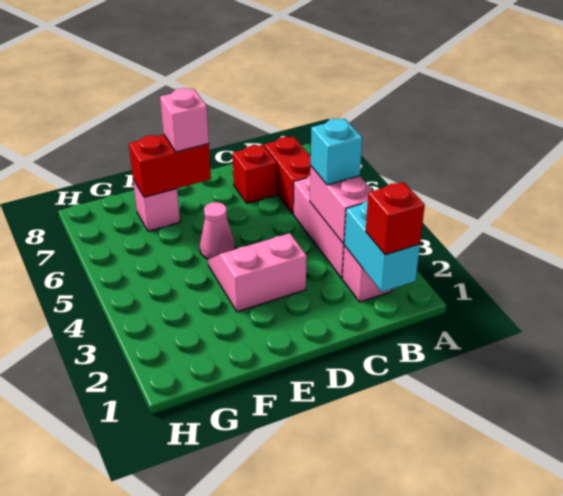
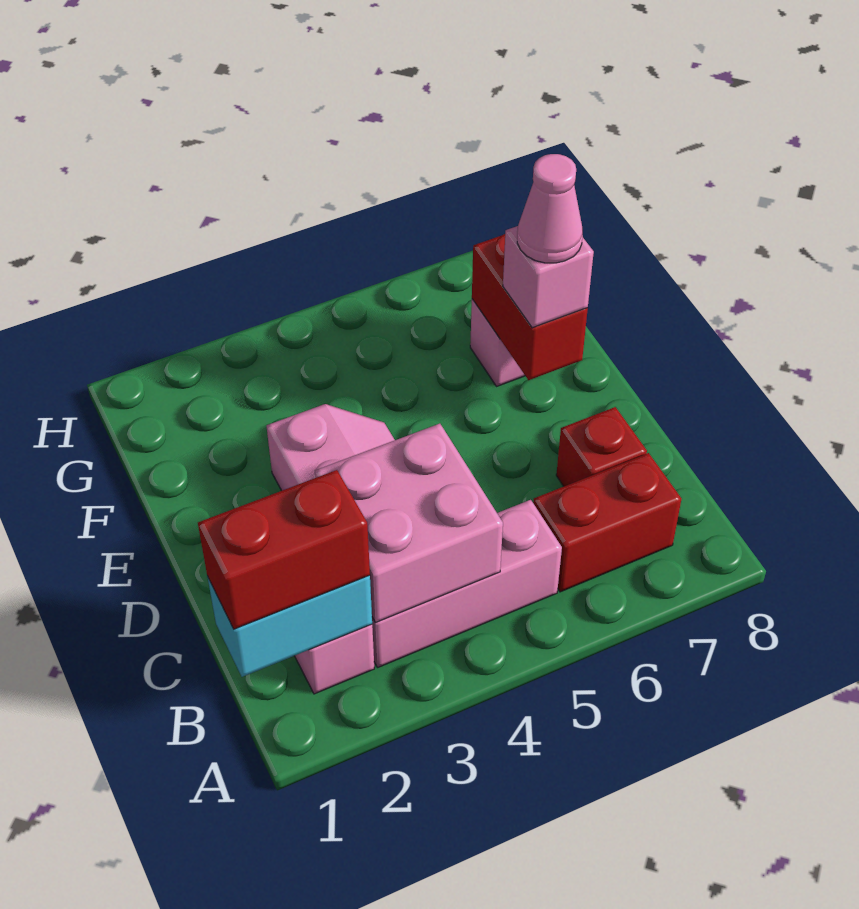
red 1x1 brick [366,182,425,255] -> red 1x2 brick [198,470,370,629]
pink 1x2 brick [310,166,373,244] -> pink 2x2 brick [315,424,503,623]
cyan 1x1 brick [311,119,362,185] -> none
pink 1x1 cone [200,202,235,259] -> pink 1x1 cone moved to [517,154,583,263]

